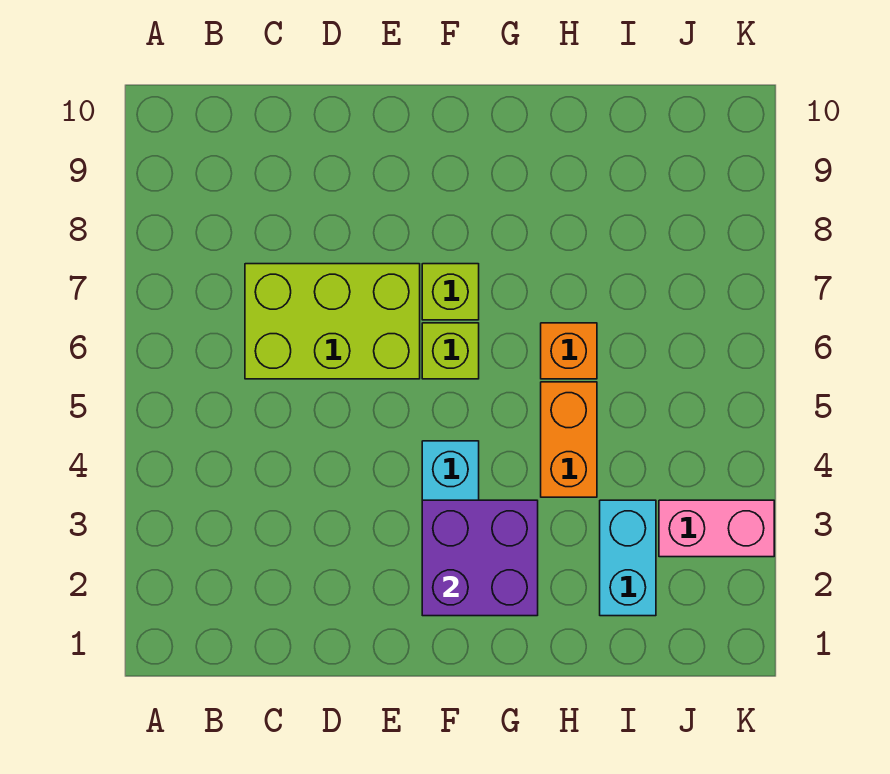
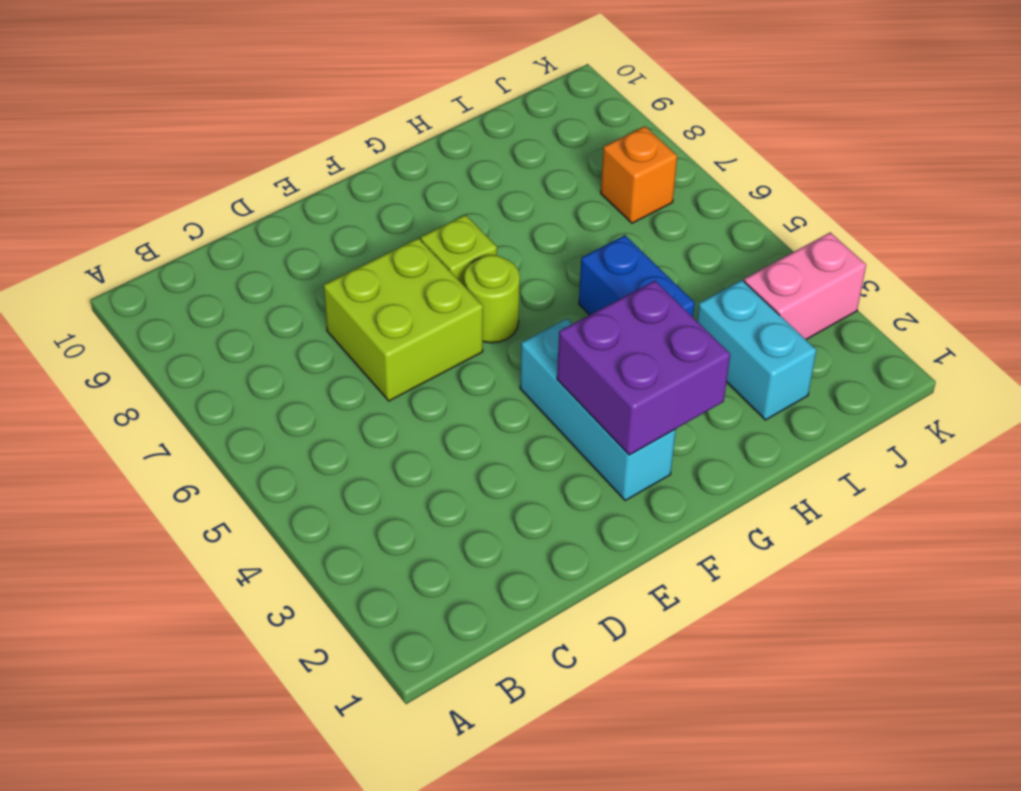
lime 2x3 brick [245,264,420,379] -> lime 2x2 brick [324,238,483,401]
lime 1x1 brick [422,323,479,379] -> lime 1x1 round brick [464,255,520,343]
orange 1x2 brick [541,382,597,497] -> blue 1x2 brick [579,235,695,317]
orange 1x1 brick [541,323,597,379] -> orange 1x1 brick moved to [601,126,677,223]

